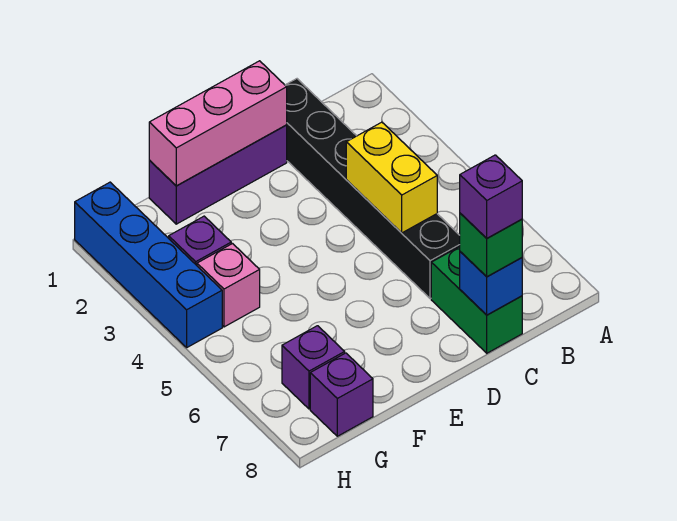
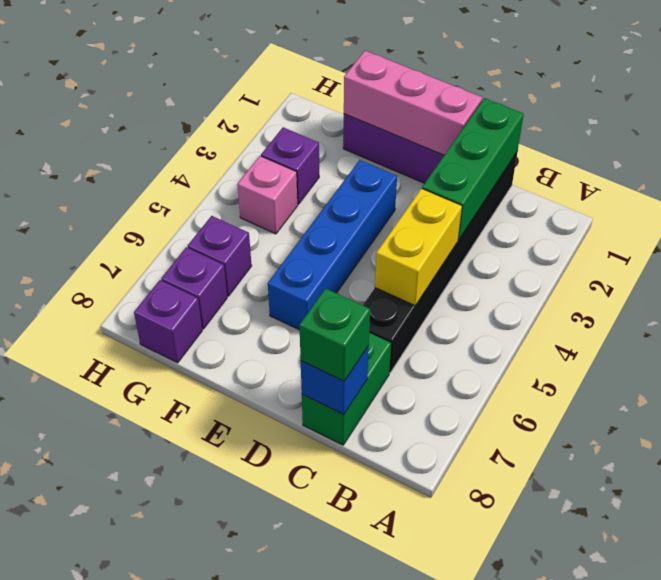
none -> green 1x3 brick [422,98,524,240]
purple 1x1 brick [460,155,522,238] -> purple 1x1 brick moved to [188,216,252,296]
blue 1x4 brick [75,182,222,347] -> blue 1x4 brick moved to [268,160,397,330]

